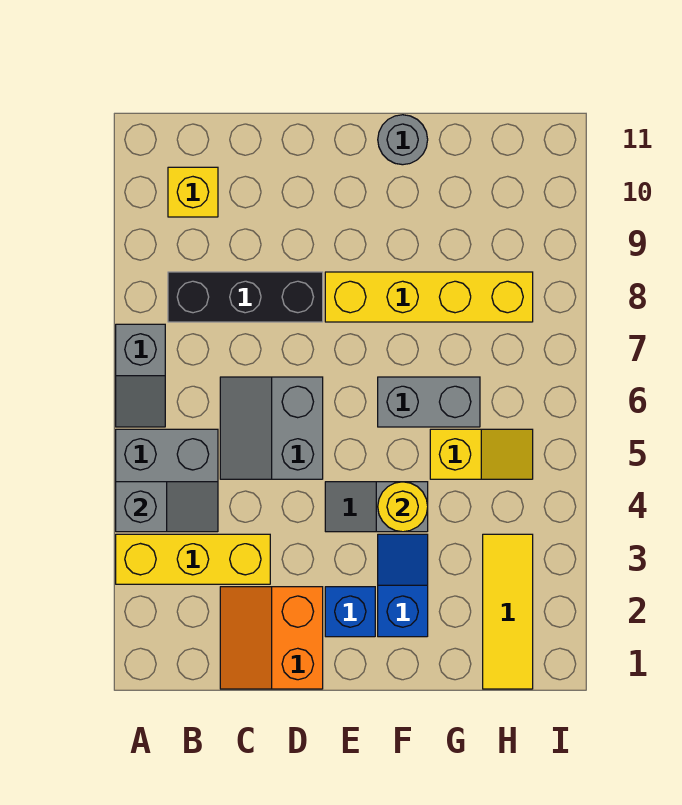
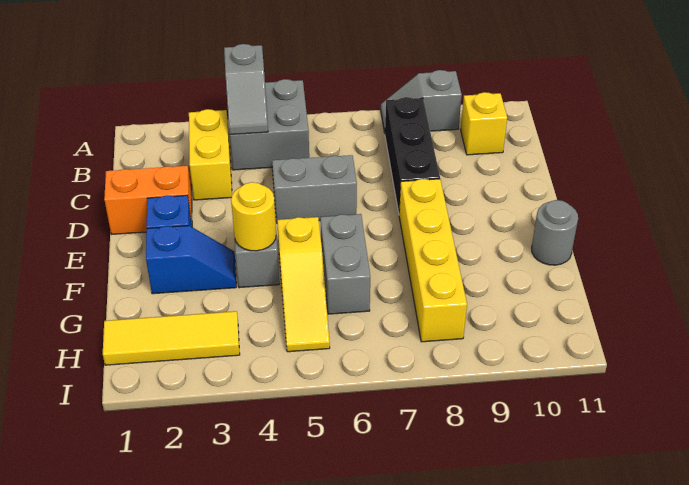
yellow 1x3 brick [116,534,270,584] -> yellow 1x2 brick [189,109,232,200]
grey 1x2 slope [116,324,165,427] -> grey 1x2 slope moved to [381,70,462,132]
yellow 1x2 slope [430,429,533,479] -> yellow 1x3 slope [277,217,330,352]

